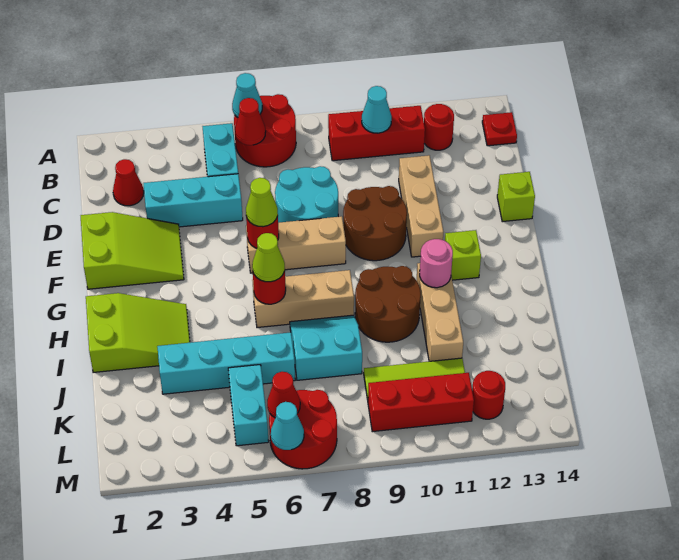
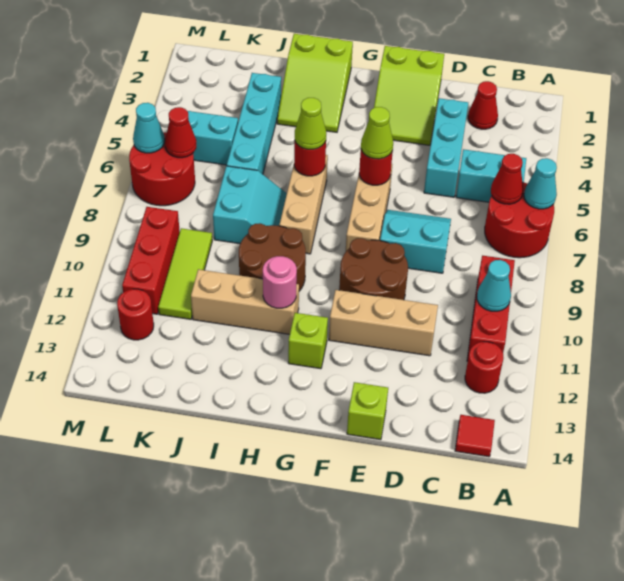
red 1x1 plate [482,112,517,146] -> red 1x1 tile [455,415,495,457]
cyan 2x2 round brick [275,166,338,223] -> cyan 2x2 slope [380,210,451,273]

